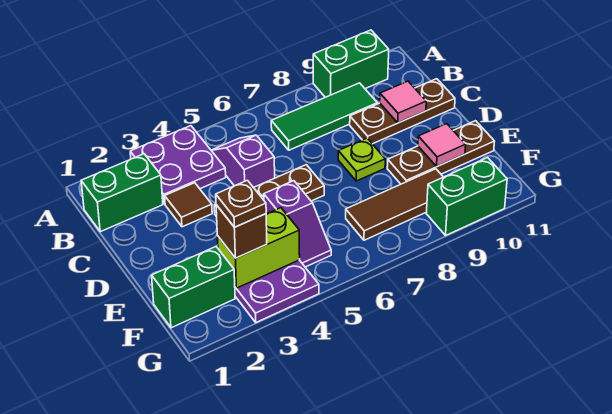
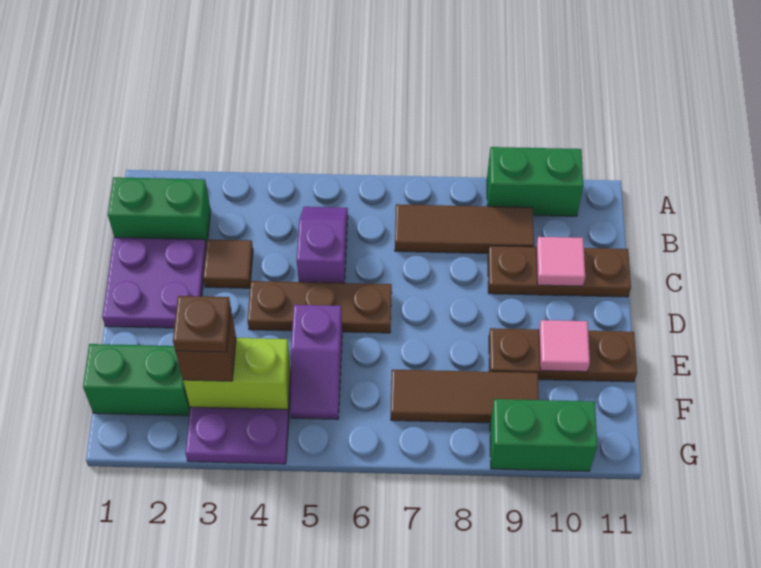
purple 2x2 plate [130,126,226,204] -> purple 2x2 plate moved to [102,237,206,328]
green 1x3 tile [271,83,377,150] -> brown 1x3 tile [395,204,534,253]
lime 1x1 plate [338,138,385,181] -> none

